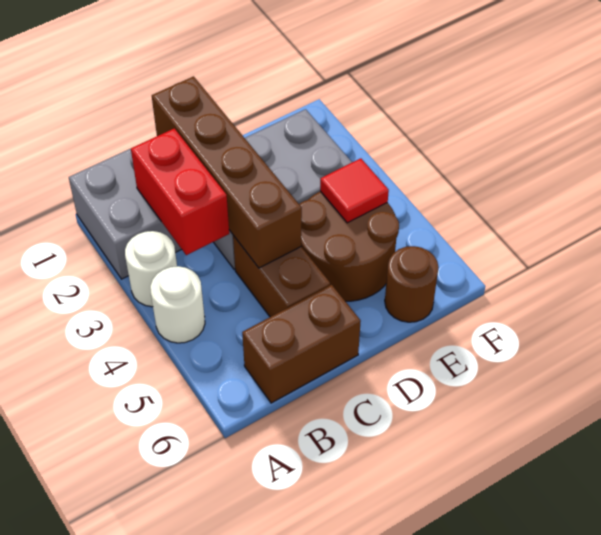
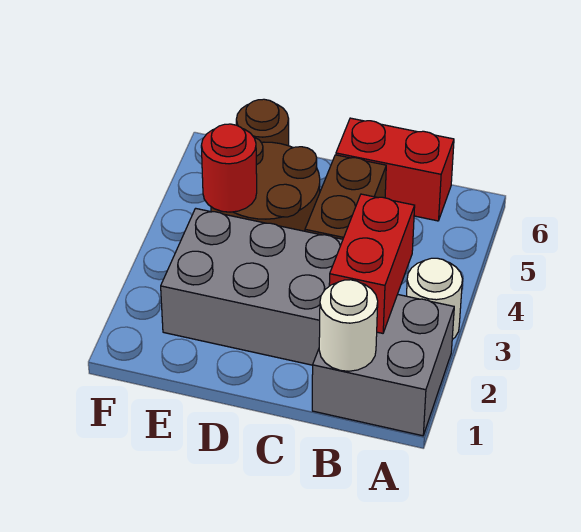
white 1x1 round brick [150,266,205,343] -> white 1x1 round brick moved to [319,280,378,371]
brown 1x2 brick [242,285,361,403] -> red 1x2 brick [336,118,454,221]
brown 1x4 brick [152,76,302,268] -> none
red 1x1 tile [320,158,389,223] -> red 1x1 round brick [201,124,257,212]

